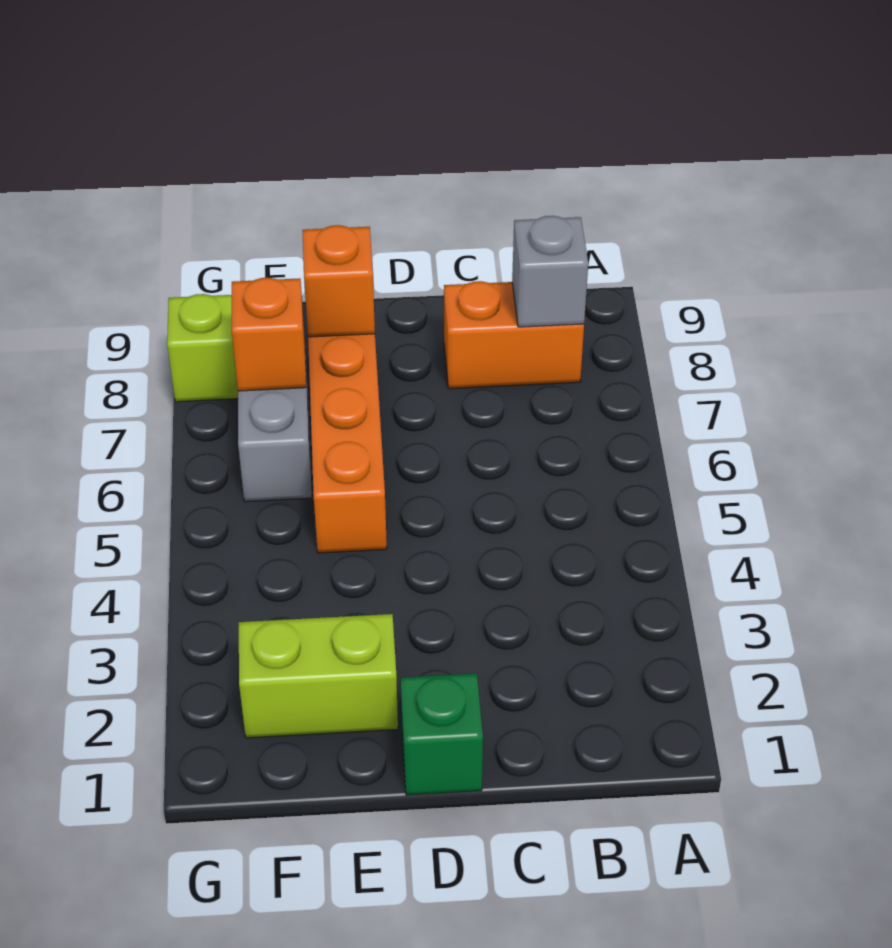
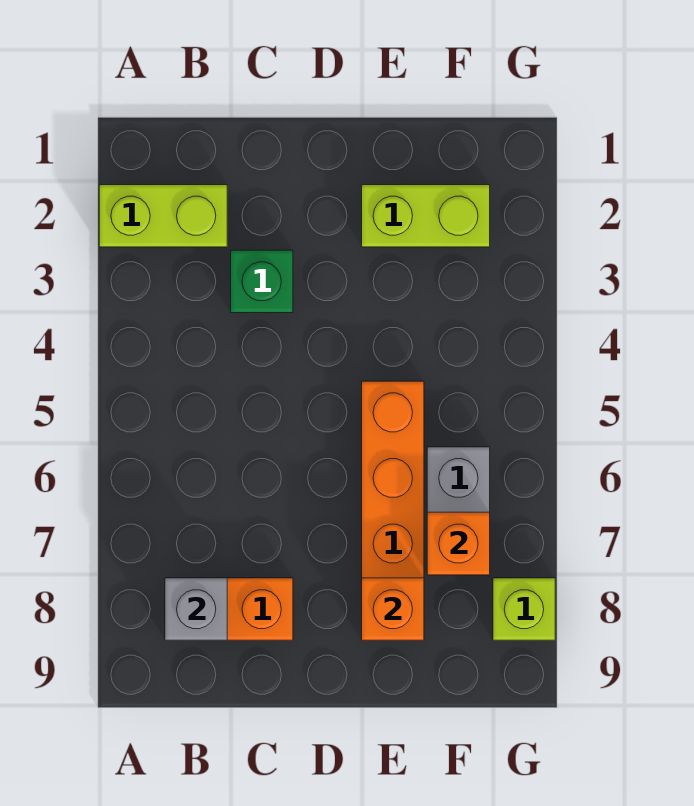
none -> lime 1x2 brick [99,185,227,247]
green 1x1 brick [401,673,483,795] -> green 1x1 brick moved to [231,250,293,313]

